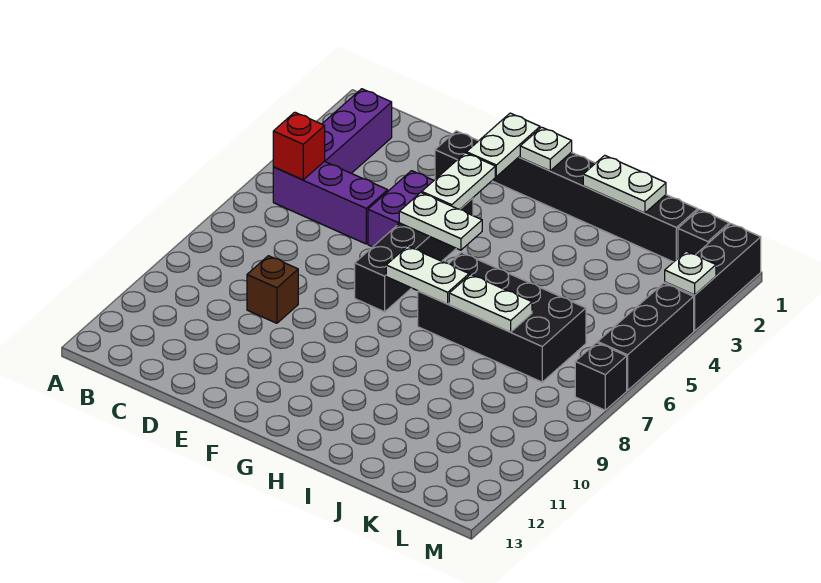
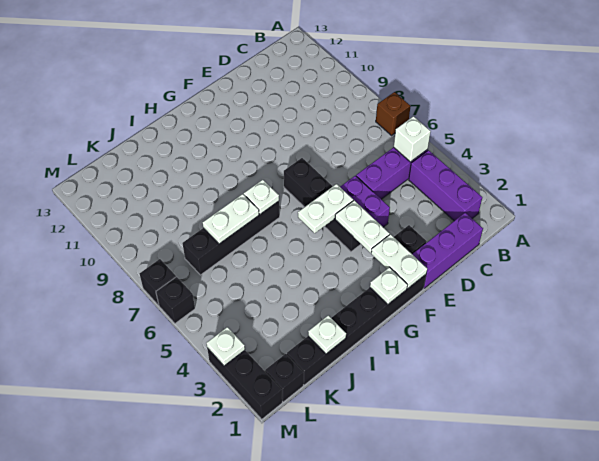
red 1x1 brick [273,112,325,180] -> white 1x1 brick [394,116,431,162]
none -> purple 1x3 brick [412,213,483,288]
brown 1x1 brick [247,256,298,323] -> brown 1x1 brick moved to [376,92,411,135]
white 1x2 plate [386,246,469,304] -> white 1x1 plate [244,180,279,214]
black 2x4 brick [418,253,586,382] -> black 1x4 brick [182,201,280,275]
white 1x2 plate [583,155,666,213] -> white 1x1 plate [308,315,346,354]
black 1x3 brick [598,283,694,390] -> black 1x1 brick [156,277,195,323]

